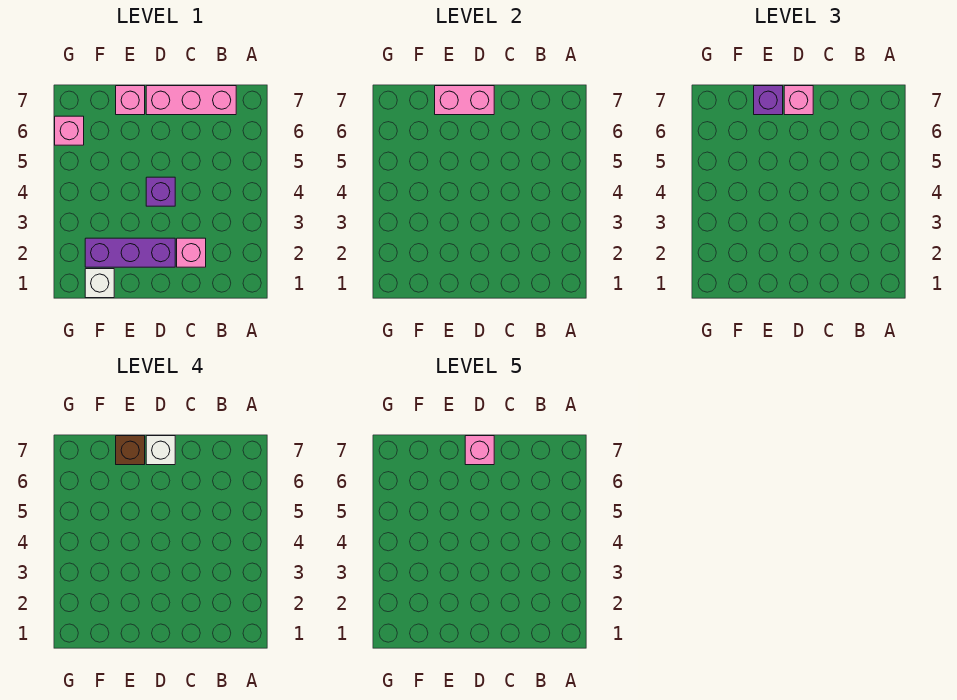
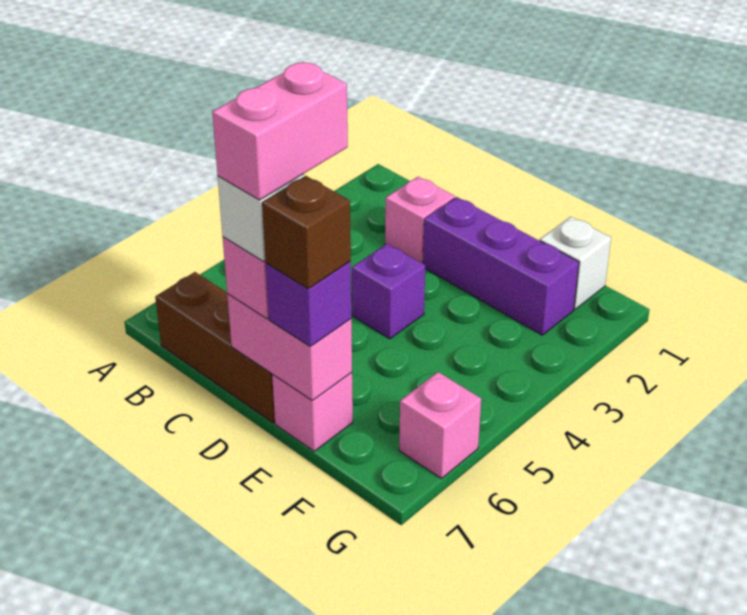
pink 1x3 brick [146,86,236,115] -> brown 1x3 brick [155,272,275,423]
pink 1x1 brick [465,436,494,465] -> pink 1x2 brick [212,62,348,200]

